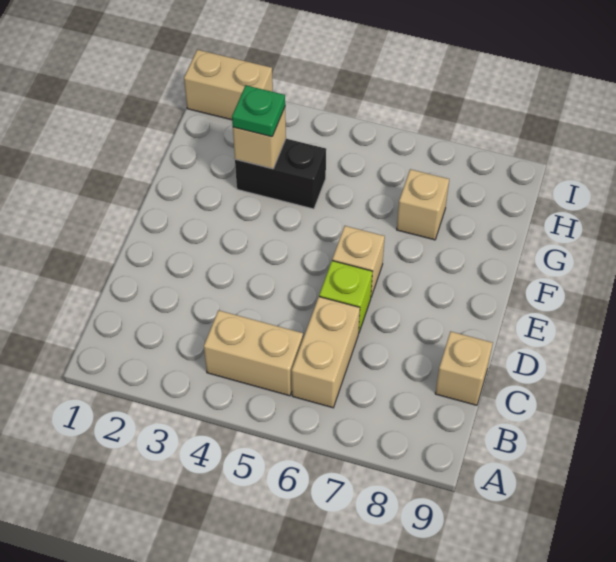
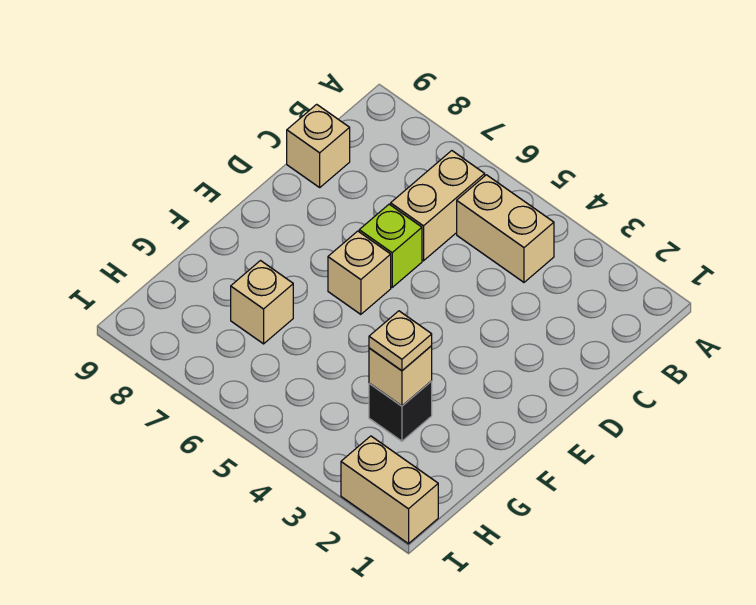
black 1x2 brick [235,139,326,209] -> black 1x1 brick [369,381,432,441]
green 1x1 plate [232,85,285,137] -> tan 1x1 plate [369,311,432,371]

